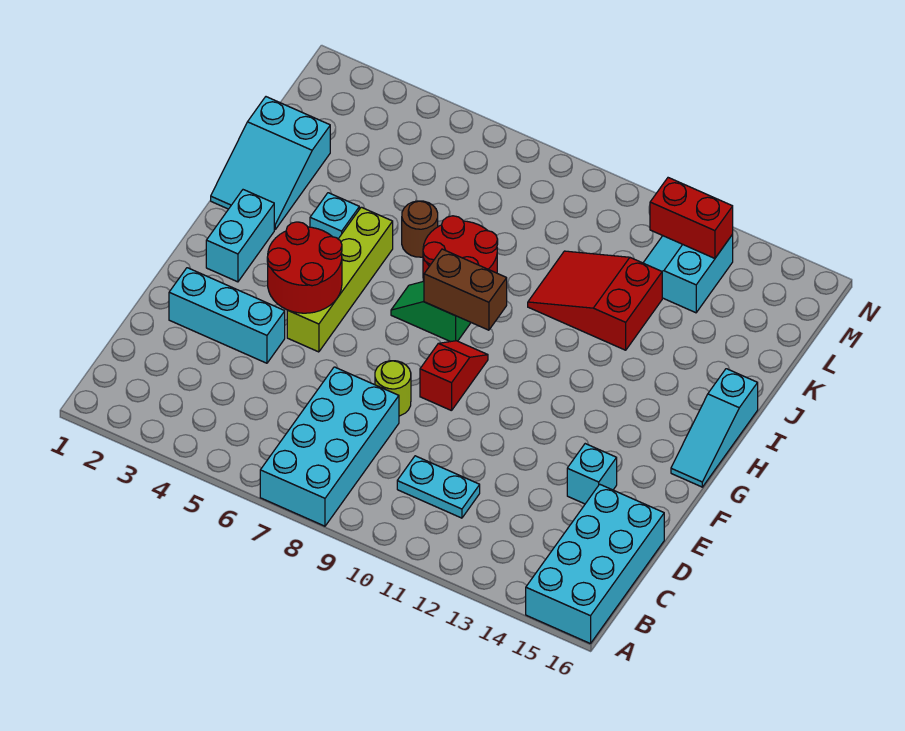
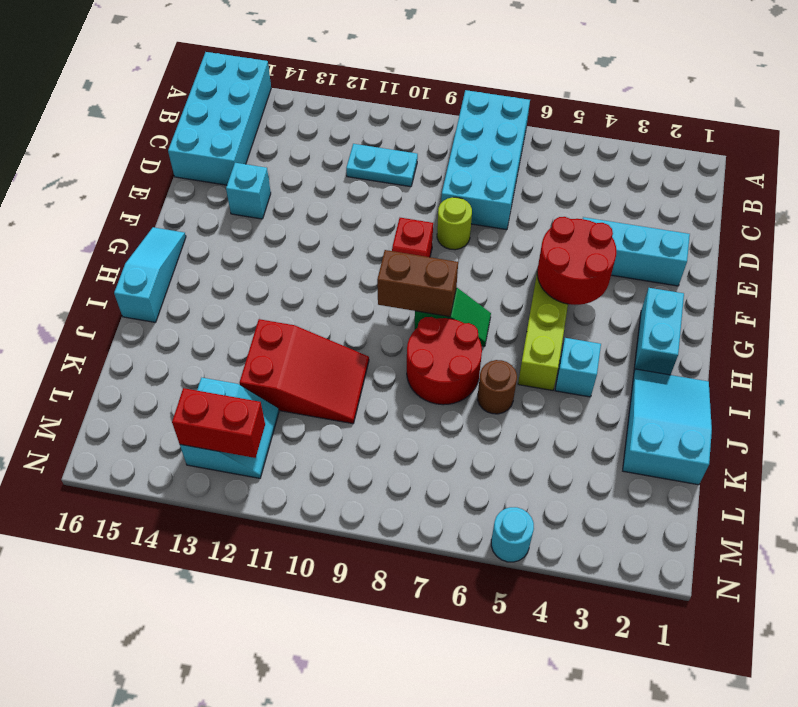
none -> cyan 1x1 round brick [491,507,534,562]

